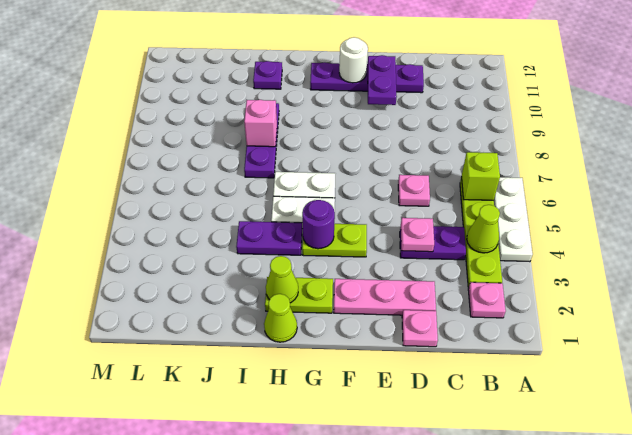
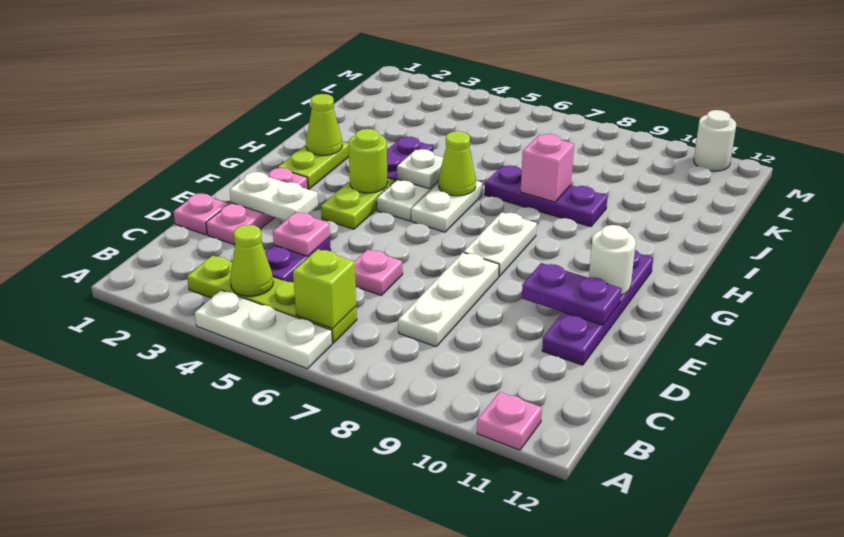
pink 1x1 plate [468,282,506,318] -> pink 1x1 plate moved to [477,392,542,450]
none -> white 1x3 plate [398,253,499,347]
none -> white 1x2 plate [230,172,318,221]
none -> white 1x2 plate [464,212,537,276]
purple 1x1 round brick [302,200,335,249] -> lime 1x1 round brick [348,129,388,193]
lime 1x1 cone [264,294,297,342] -> lime 1x1 cone moved to [438,131,476,196]
none -> white 1x1 plate [397,149,443,189]
purple 1x1 plate [253,61,282,89] -> none
none -> white 1x1 round brick [694,110,736,171]

